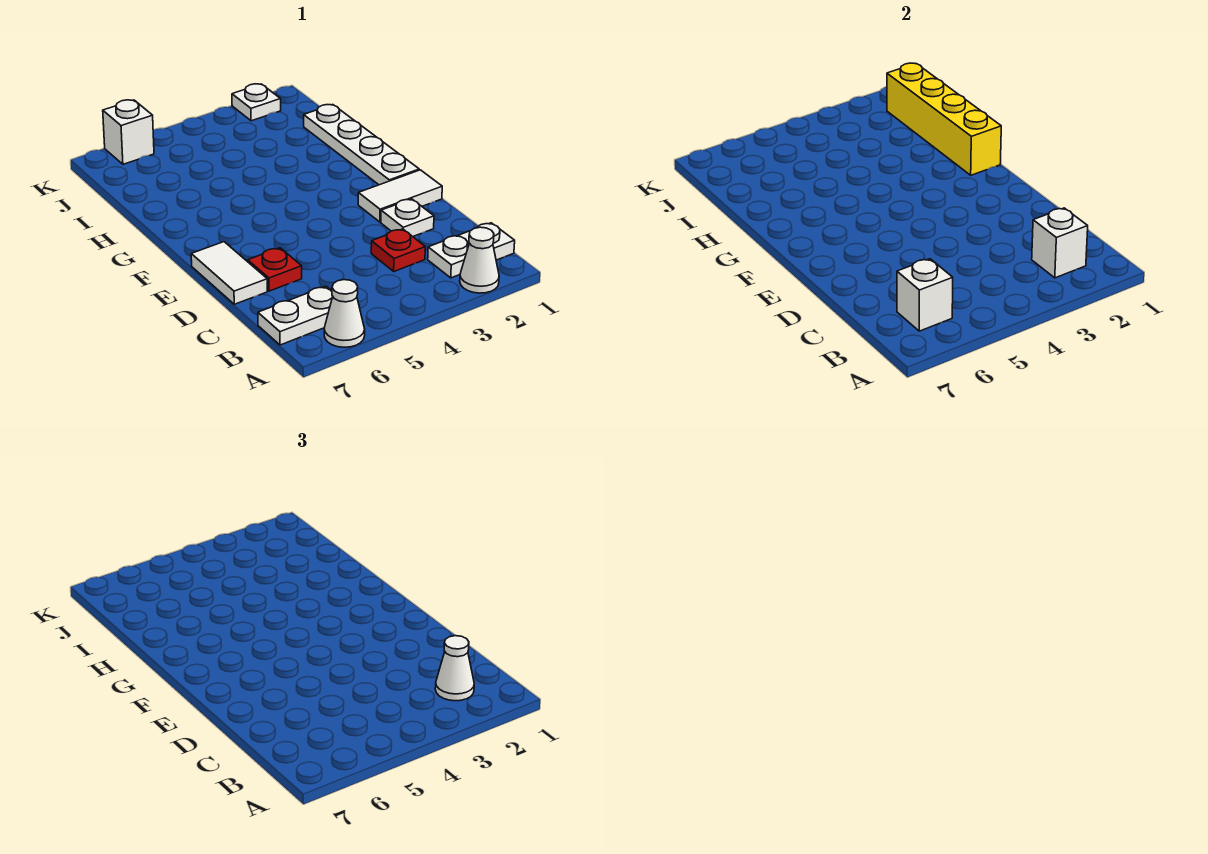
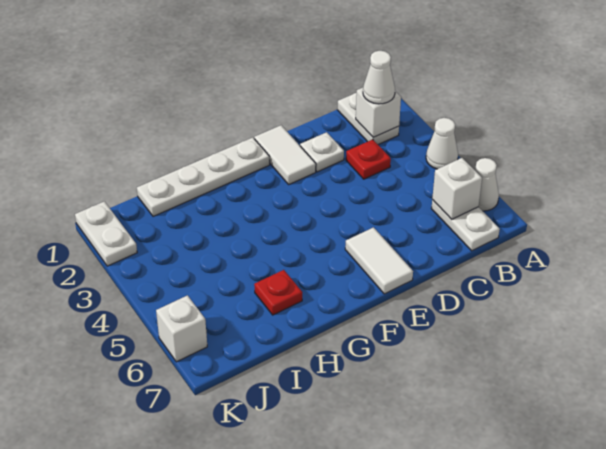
white 1x1 cone [460,227,499,293] -> white 1x1 cone moved to [426,118,458,169]
red 1x1 plate [248,248,302,291] -> red 1x1 plate moved to [254,270,302,315]
white 1x2 tile [191,242,267,304] -> white 1x2 tile turned to [345,227,413,294]
yellow 1x4 brick [887,63,1001,175] -> none
white 1x1 plate [232,84,281,121] -> white 1x2 plate [75,201,137,266]

